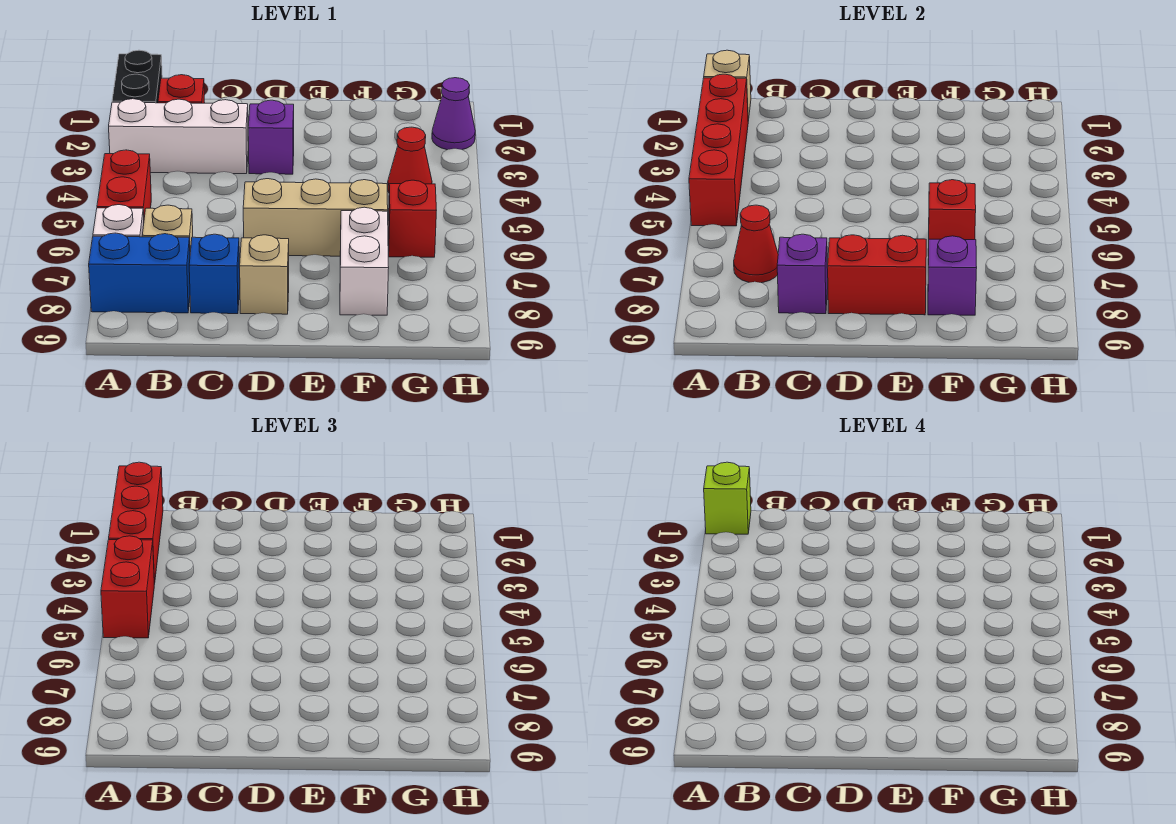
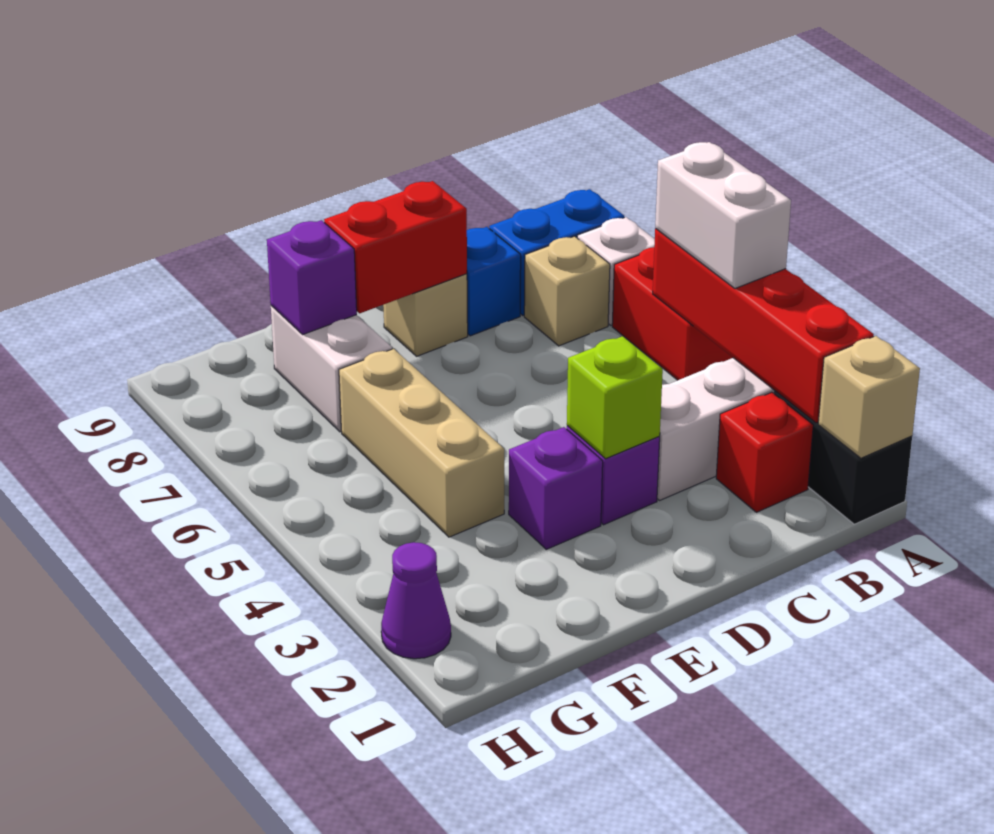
red 1x3 brick [109,462,163,584] -> none
lime 1x1 brick [704,462,751,534] -> lime 1x1 brick moved to [567,336,663,459]
red 1x2 brick [101,536,154,638] -> white 1x2 brick [655,142,791,288]
red 1x1 cone [734,205,778,283] -> none
purple 1x1 brick [777,234,828,314] -> purple 1x1 brick moved to [509,427,603,549]
tan 1x3 brick [243,179,388,256] -> tan 1x3 brick turned to [339,349,504,537]
red 1x1 brick [928,180,976,256] -> none
red 1x1 cone [388,127,432,192] -> none
red 1x1 brick [388,180,436,257] -> none

